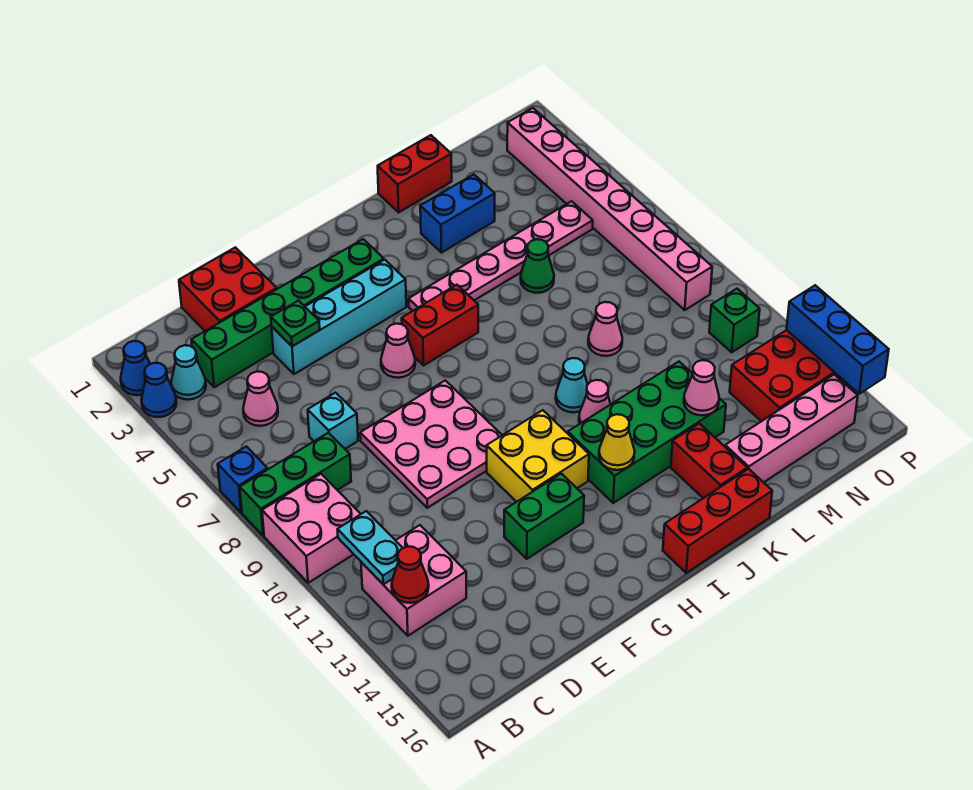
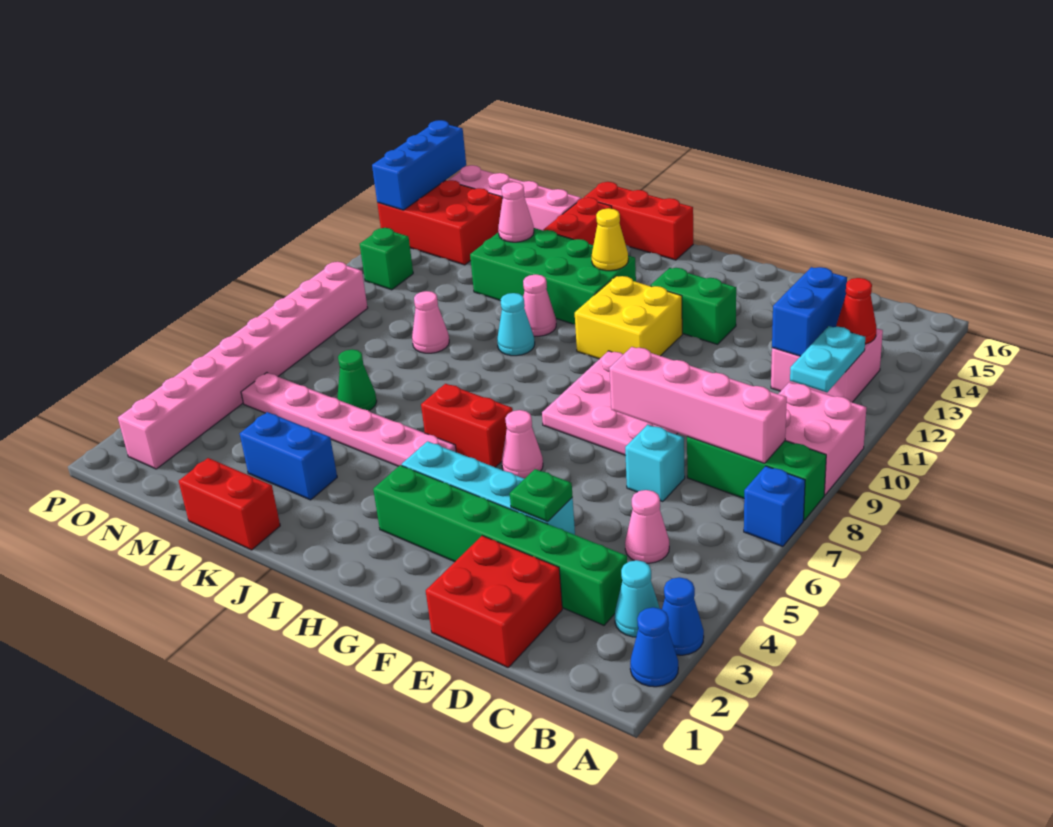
none -> pink 1x4 brick [609,347,787,463]
none -> blue 1x2 brick [772,267,847,356]

